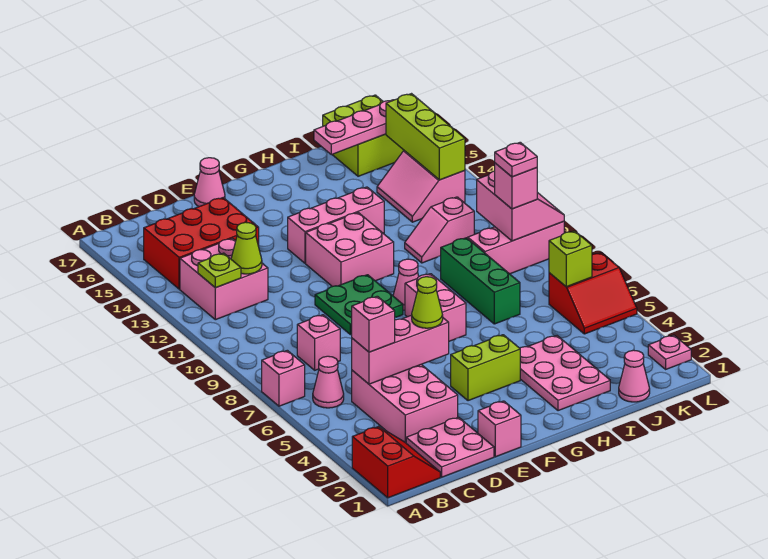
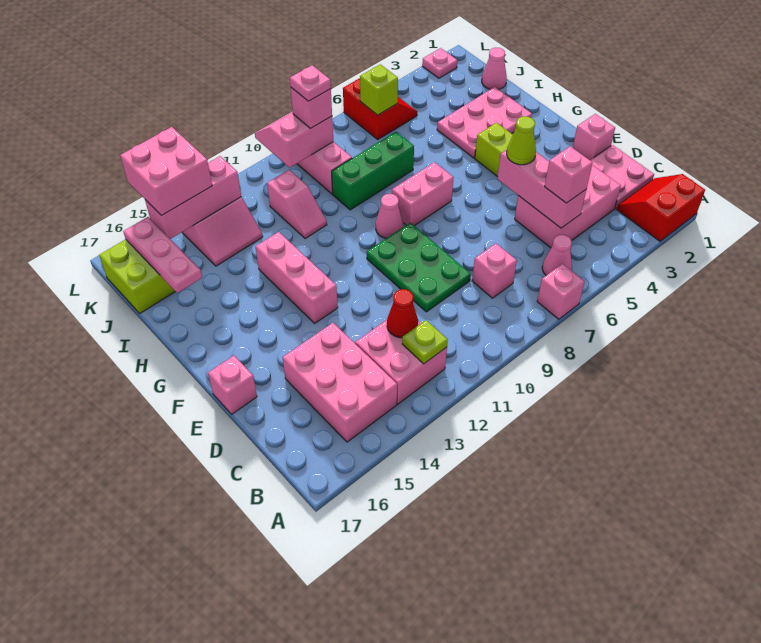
red 2x3 brick [144,198,259,289] -> pink 2x3 brick [283,323,397,442]
lime 1x1 cone [231,222,262,274] -> red 1x1 cone [387,289,418,338]
green 2x2 plate [315,275,403,335] -> green 2x3 plate [367,223,471,312]
pink 1x1 cone [194,158,225,206] -> pink 1x1 brick [208,356,257,414]
pink 2x2 brick [306,213,394,286] -> pink 2x2 brick moved to [120,127,212,216]
lime 1x3 brick [386,94,465,180] -> pink 1x3 brick [145,156,241,239]

